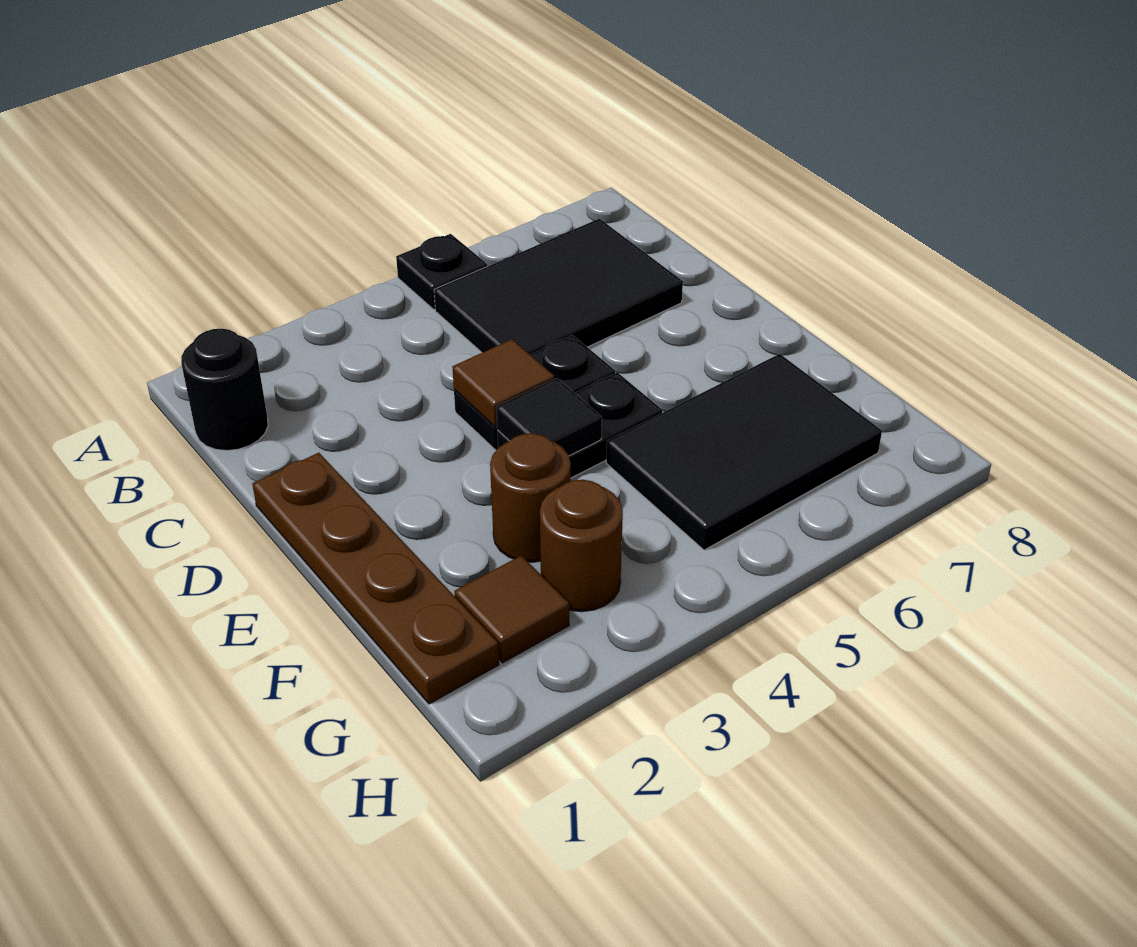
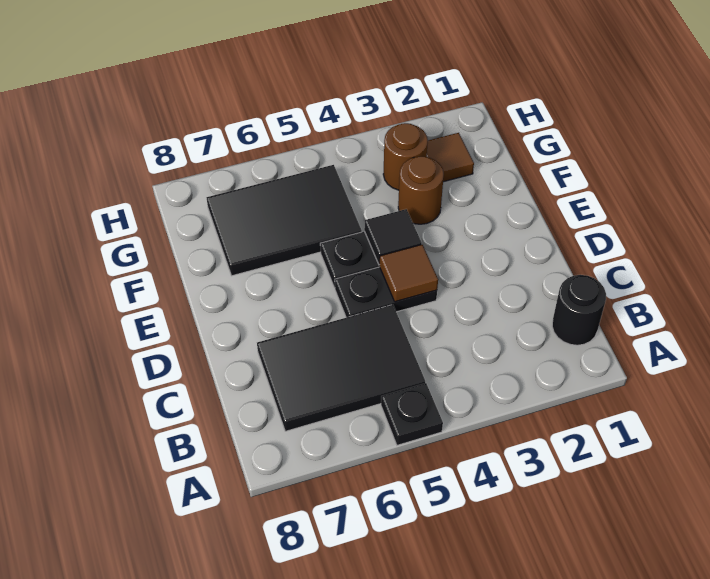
brown 1x4 plate [252,453,499,704] -> none

